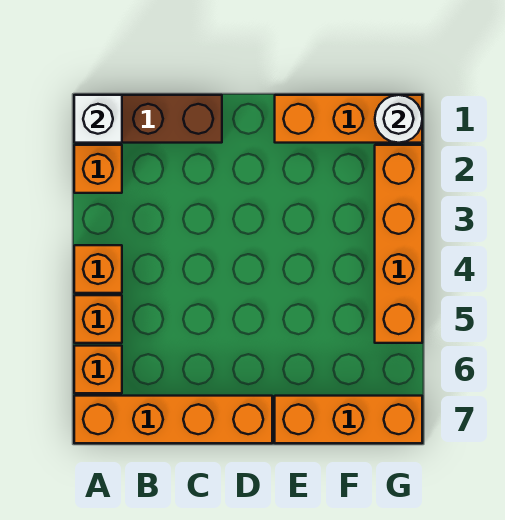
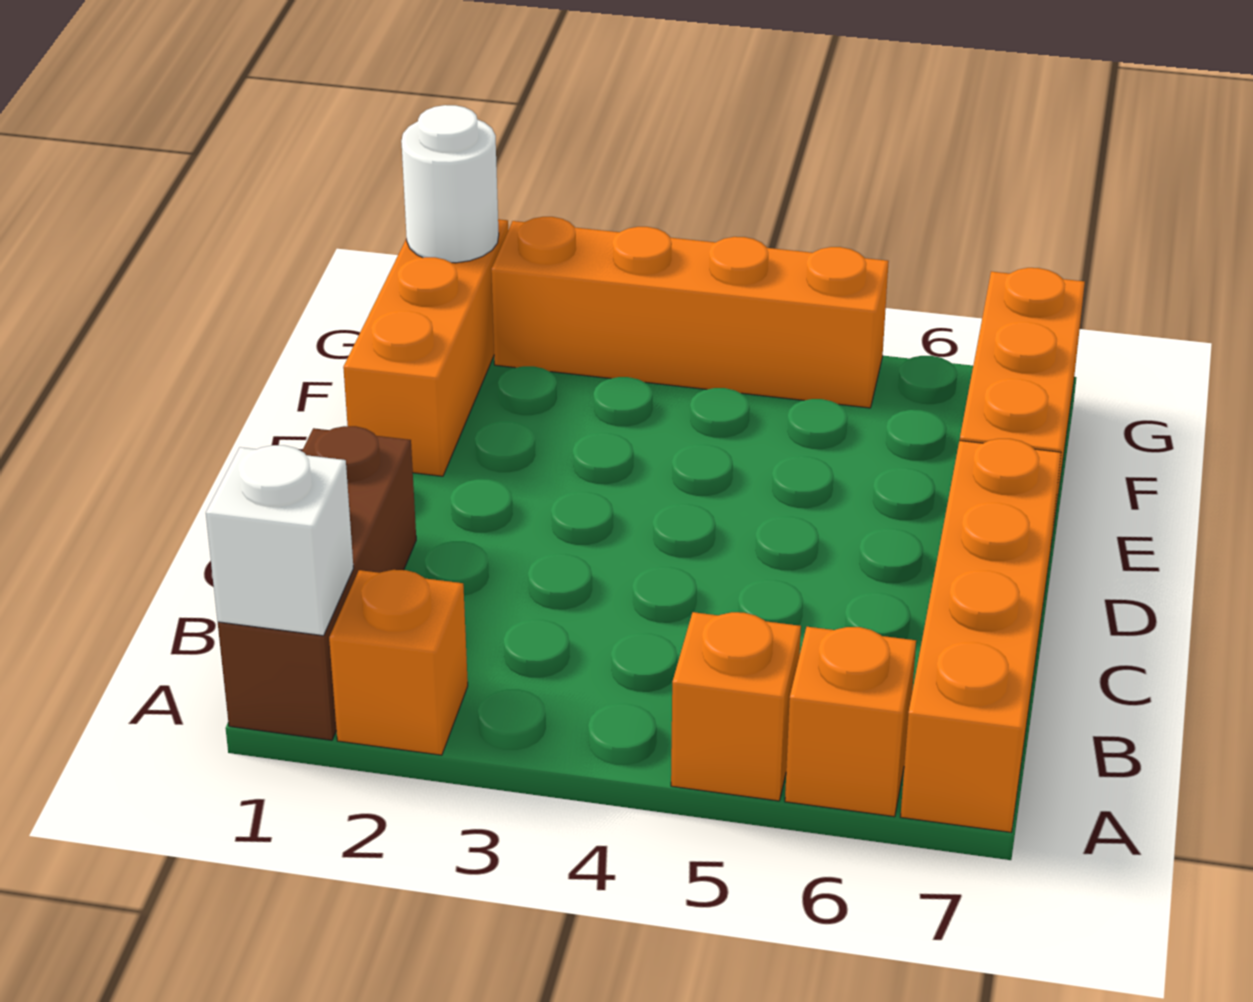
orange 1x1 brick [74,245,122,293] -> none

